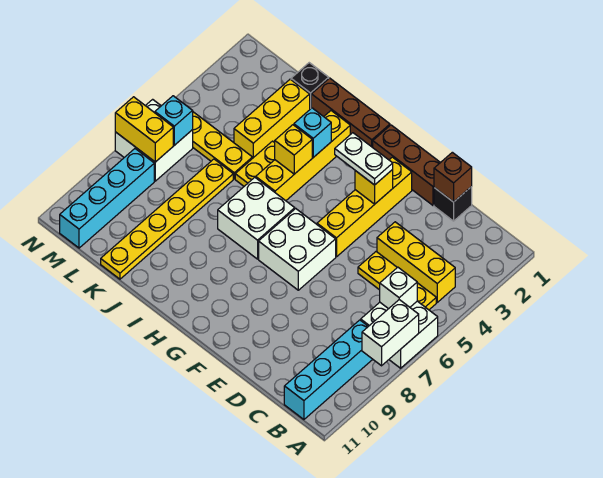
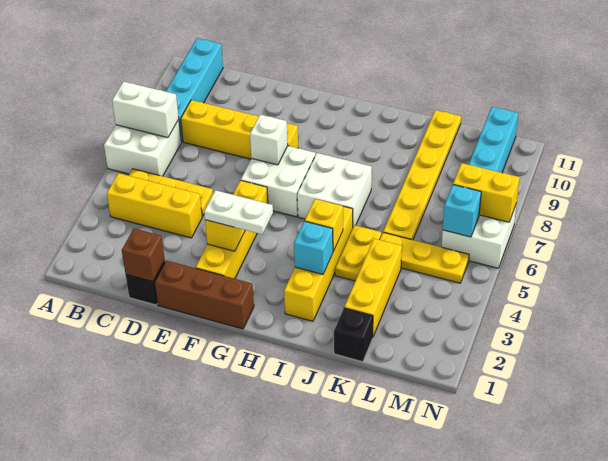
white 1x2 brick [362,300,419,366] -> white 1x2 brick turned to [112,82,179,138]
white 1x1 brick [380,267,417,309] -> white 1x1 brick moved to [250,115,288,165]
none -> yellow 1x4 brick [181,100,298,159]
brown 1x3 brick [311,78,390,147] -> none

